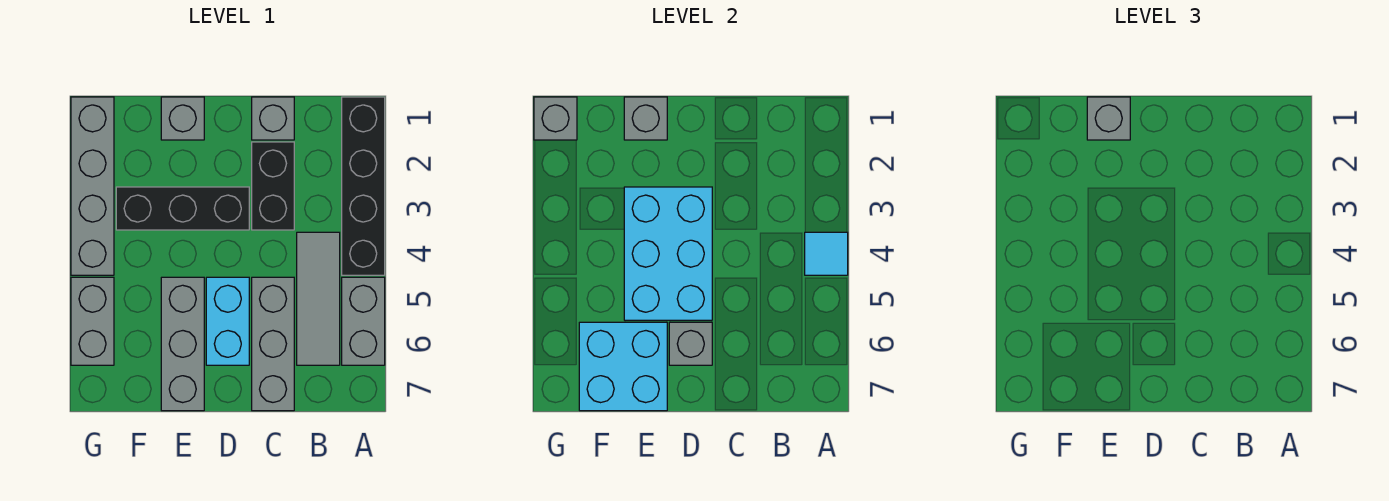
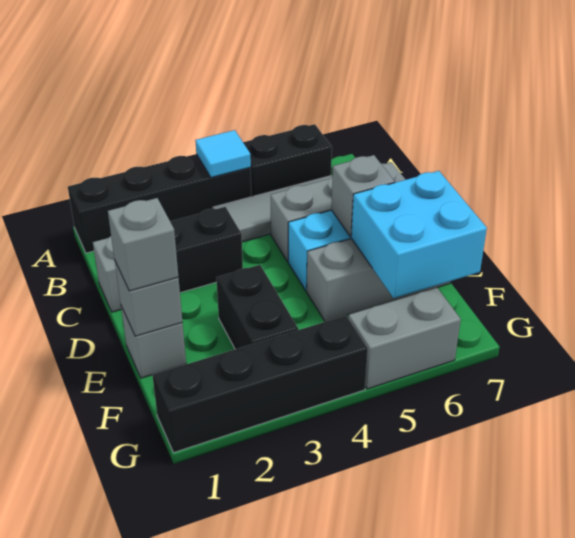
grey 1x2 brick [342,277,385,365] -> black 1x2 brick [243,124,332,197]
black 1x3 brick [116,187,249,230] -> black 1x2 brick [216,265,298,349]
cyan 2x3 brick [624,187,712,320] -> none
grey 1x4 brick [71,97,114,275] -> black 1x4 brick [153,315,368,453]
grey 1x1 brick [534,97,577,140] -> none

